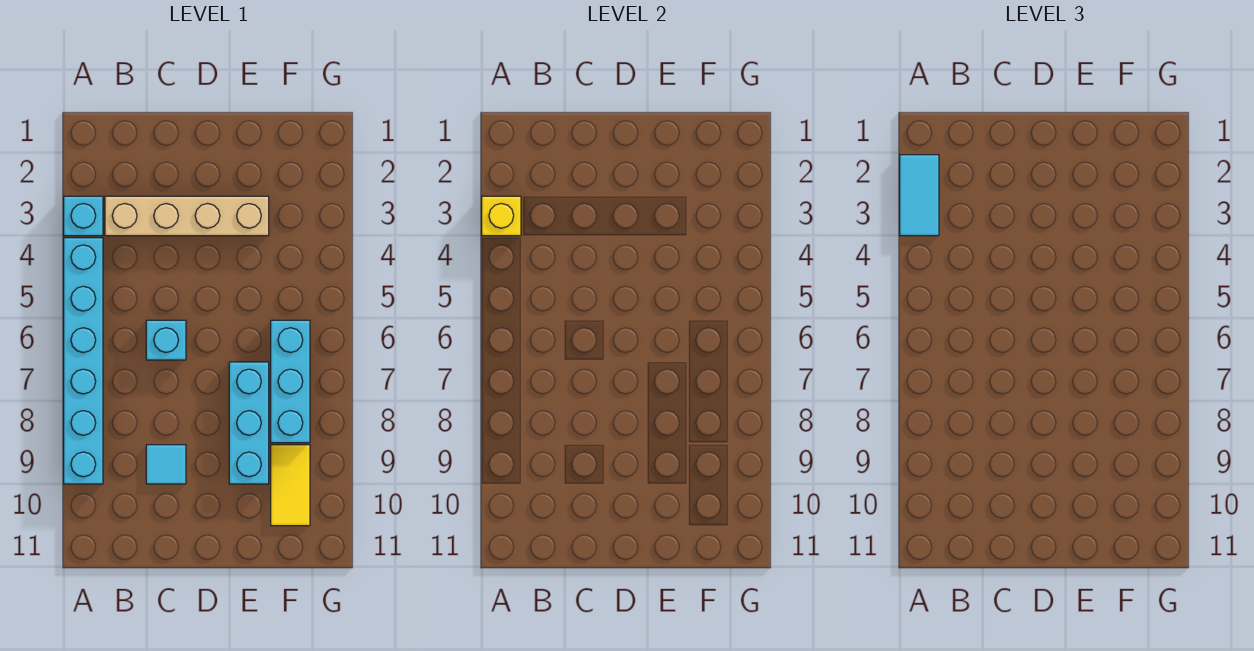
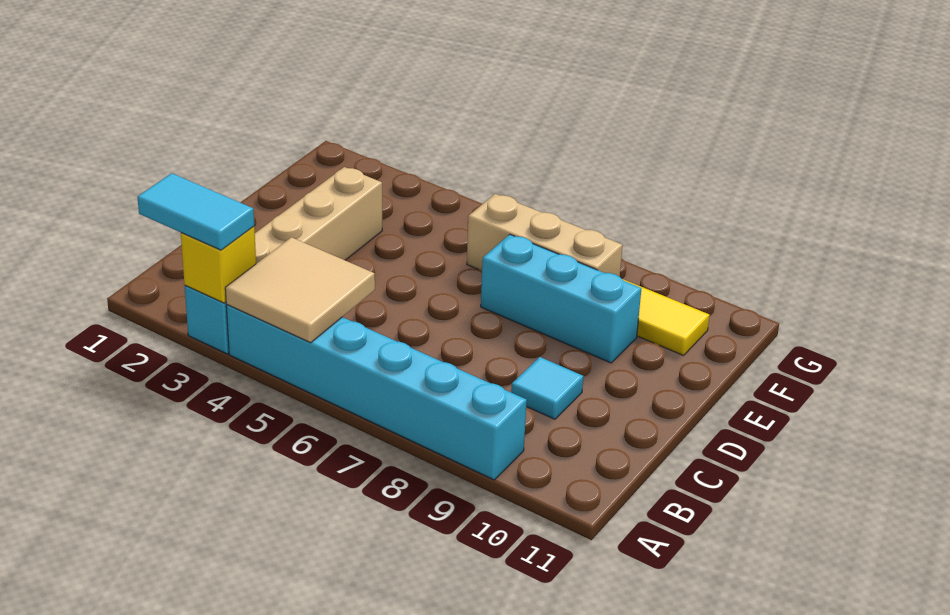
none -> tan 2x2 tile [225,237,375,343]
cyan 1x1 brick [146,320,186,360] -> none
cyan 1x3 brick [271,320,310,443] -> tan 1x3 brick [467,194,623,277]

